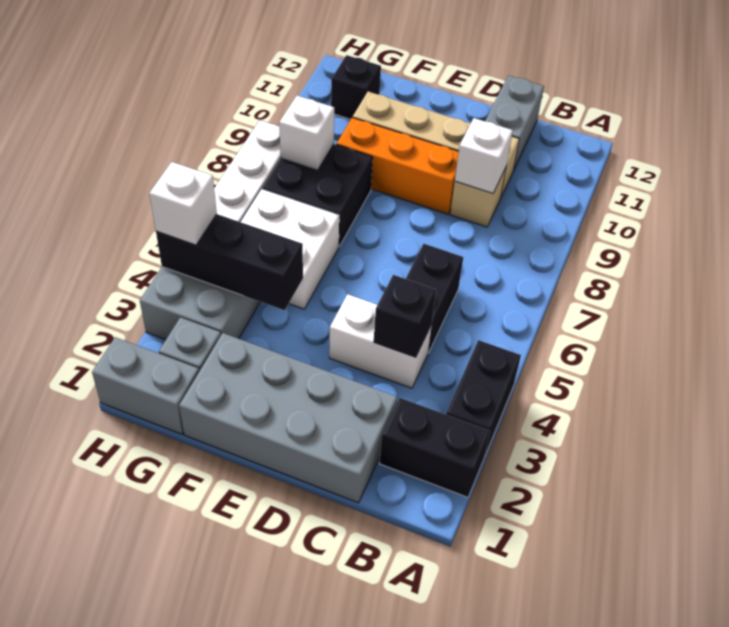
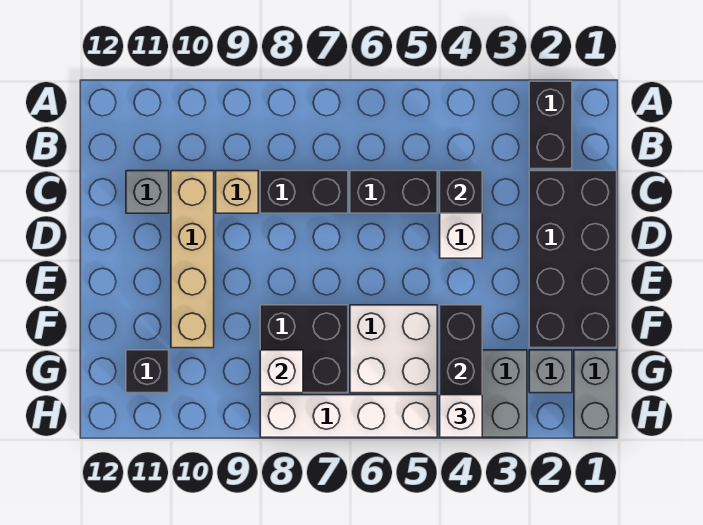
black 1x2 brick [446,340,521,457] -> black 1x2 brick moved to [260,171,348,213]
grey 2x4 brick [179,333,397,503] -> black 2x4 brick [529,171,617,348]
white 1x1 brick [455,118,513,193] -> none
grey 1x2 brick [485,75,544,171] -> grey 1x1 brick [126,171,169,213]
orange 1x3 brick [336,118,459,214] -> none

